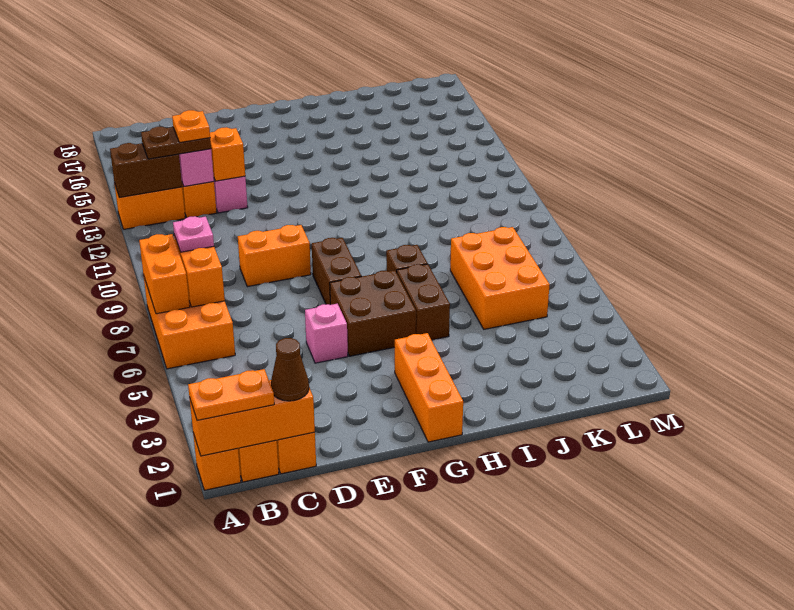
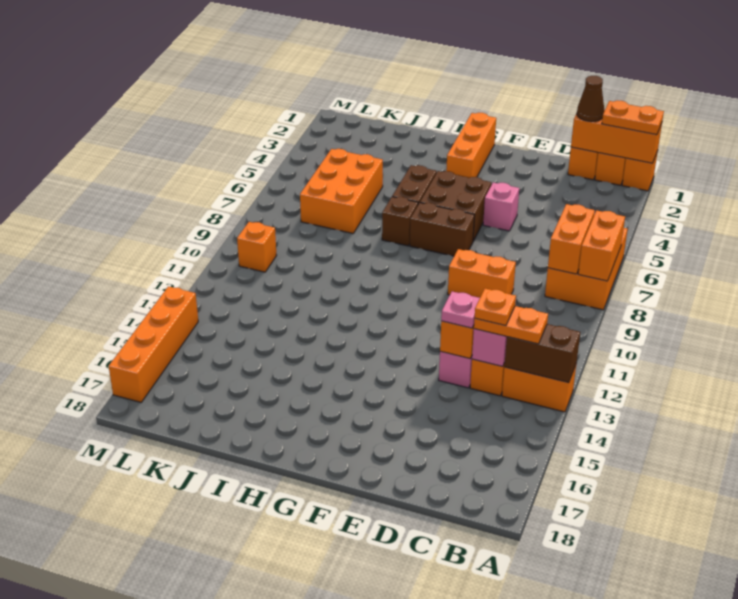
pink 1x1 plate [173,216,214,252] -> pink 1x1 plate moved to [441,291,480,328]
brown 1x2 plate [141,127,211,159] -> orange 1x2 plate [474,306,548,344]
brown 1x2 brick [312,238,361,305] -> brown 1x2 brick turned to [410,203,475,256]
none -> orange 1x1 brick [237,222,277,272]
none -> orange 1x4 brick [109,286,198,402]

